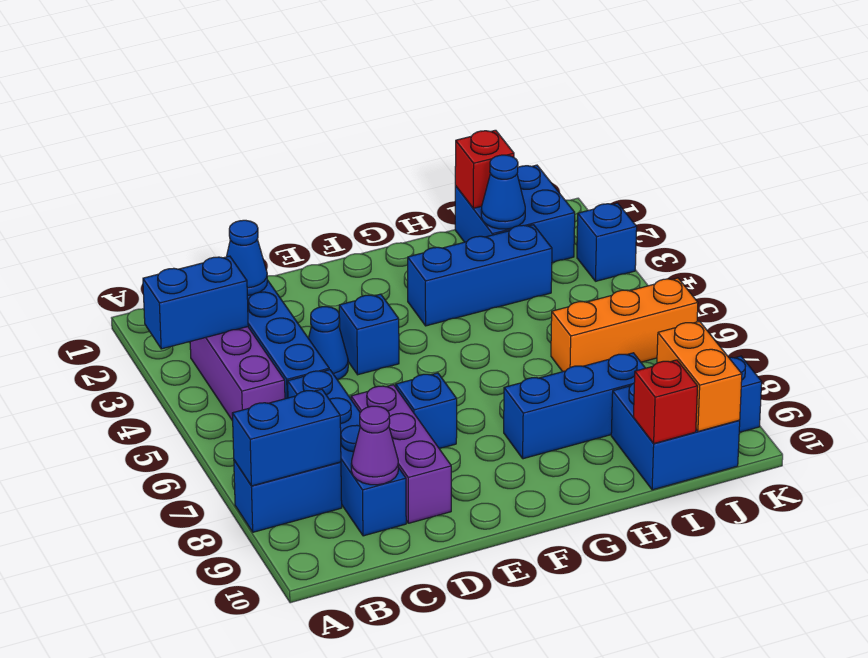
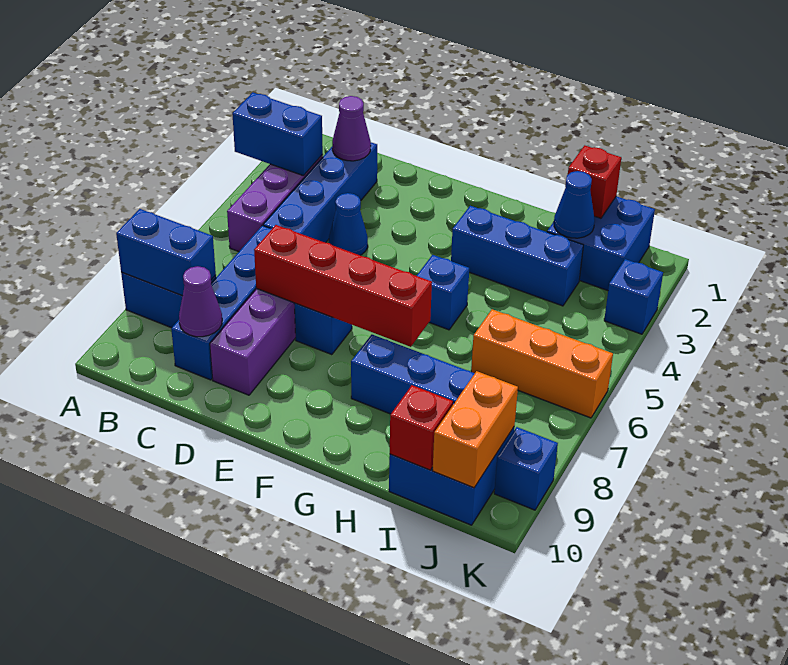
blue 1x1 cone [227,220,267,296] -> purple 1x1 cone [332,96,371,161]
none -> red 1x4 brick [254,225,432,347]
blue 1x1 brick [339,294,399,375] -> blue 1x1 brick moved to [417,255,469,330]

